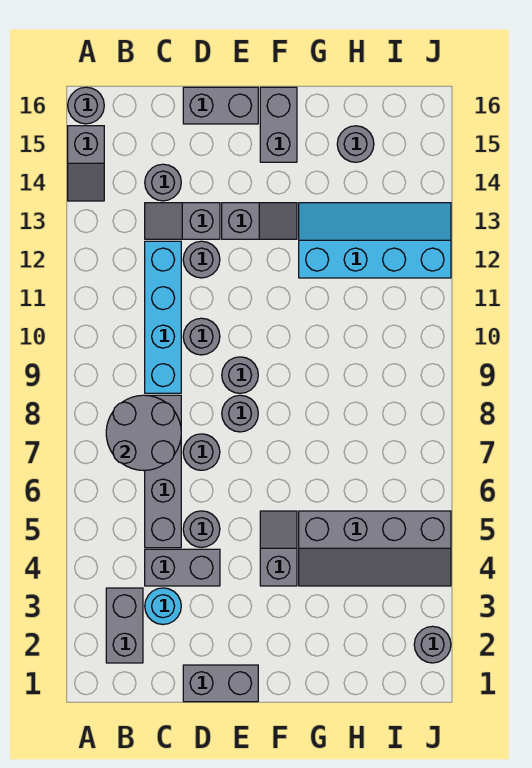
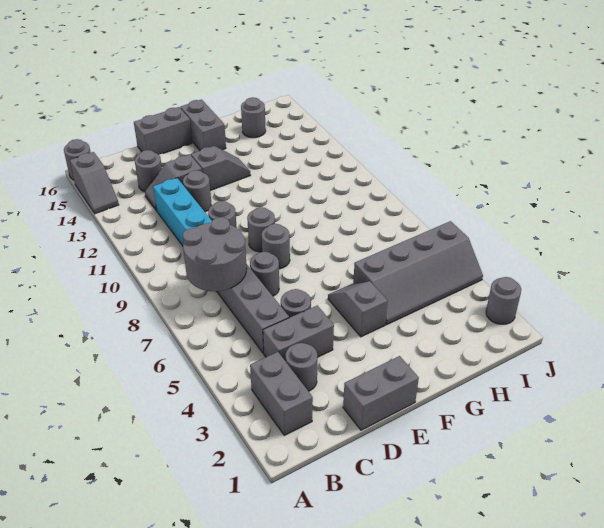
cyan 1x1 round brick [145,588,181,624] -> grey 1x1 round brick [285,343,317,391]
cyan 2x4 slope [299,203,451,278] -> none

